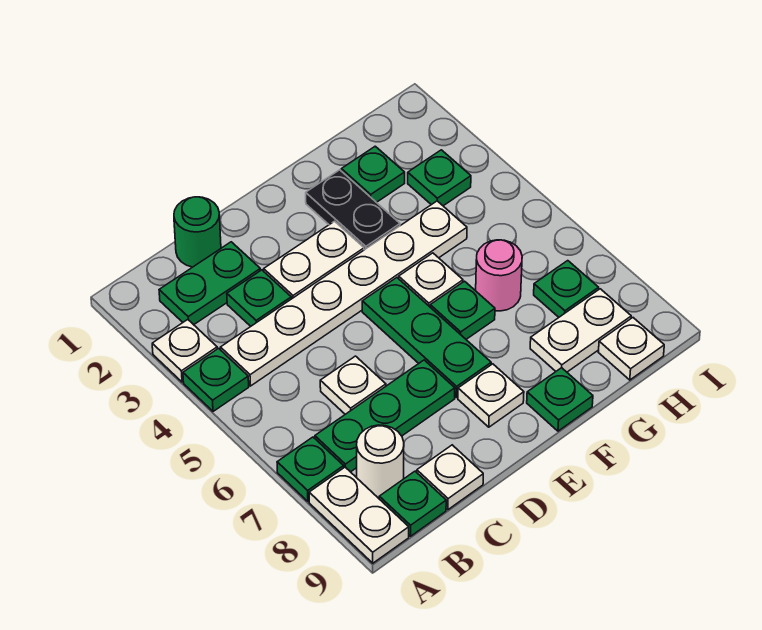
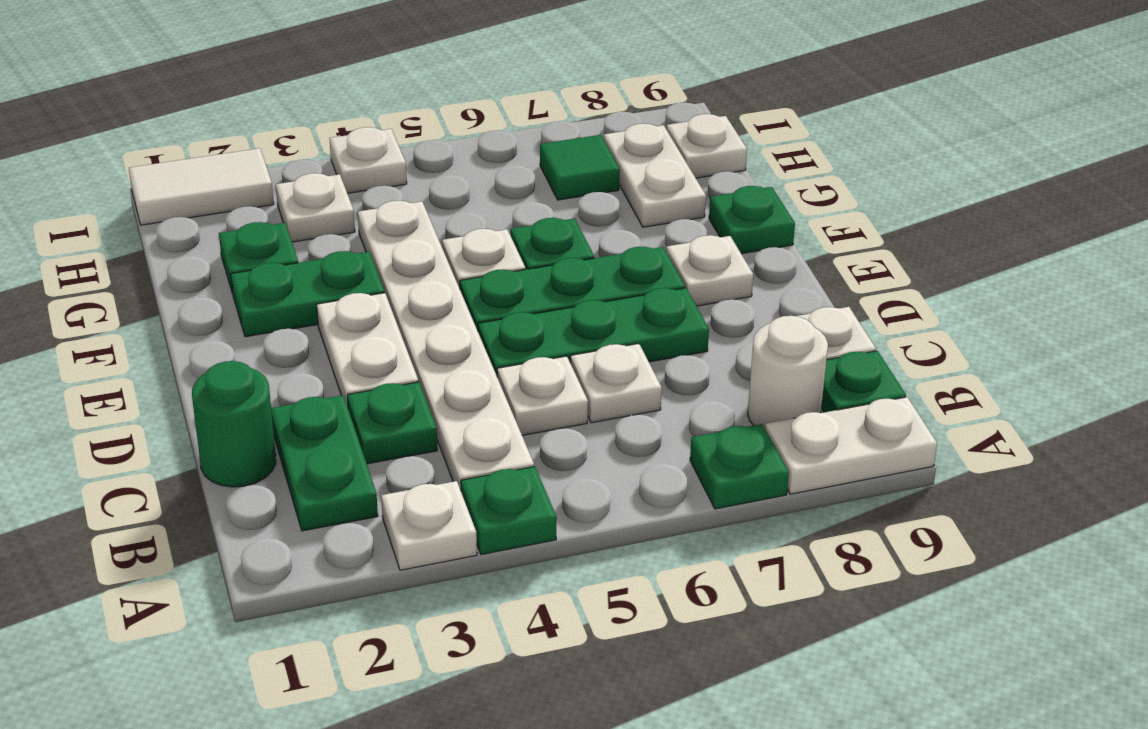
green 1x3 plate [315,360,455,472] -> green 1x3 plate turned to [478,288,709,376]
none -> white 1x1 plate [497,356,588,435]
black 1x2 plate [306,170,400,250] -> green 1x2 plate [231,251,385,337]
pink 1x1 round brick [476,240,522,311] -> none
green 1x1 plate [408,150,471,206] -> white 1x1 plate [276,173,355,242]
green 1x1 plate [534,261,599,317] -> green 1x1 tile [540,135,620,200]
none -> white 1x2 tile [129,148,274,225]
none -> white 1x1 plate [330,127,407,193]

